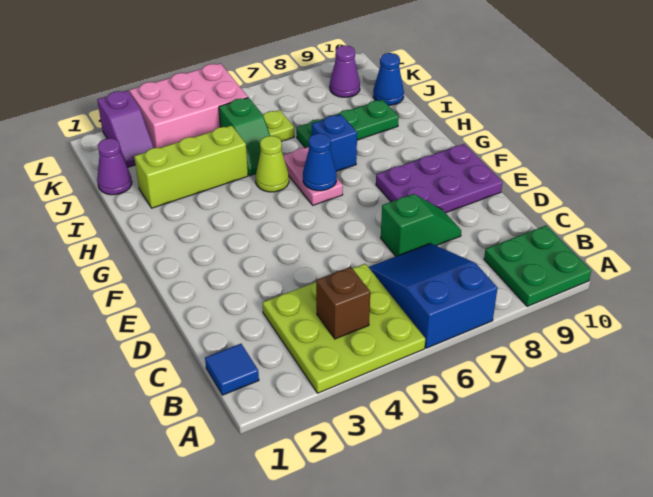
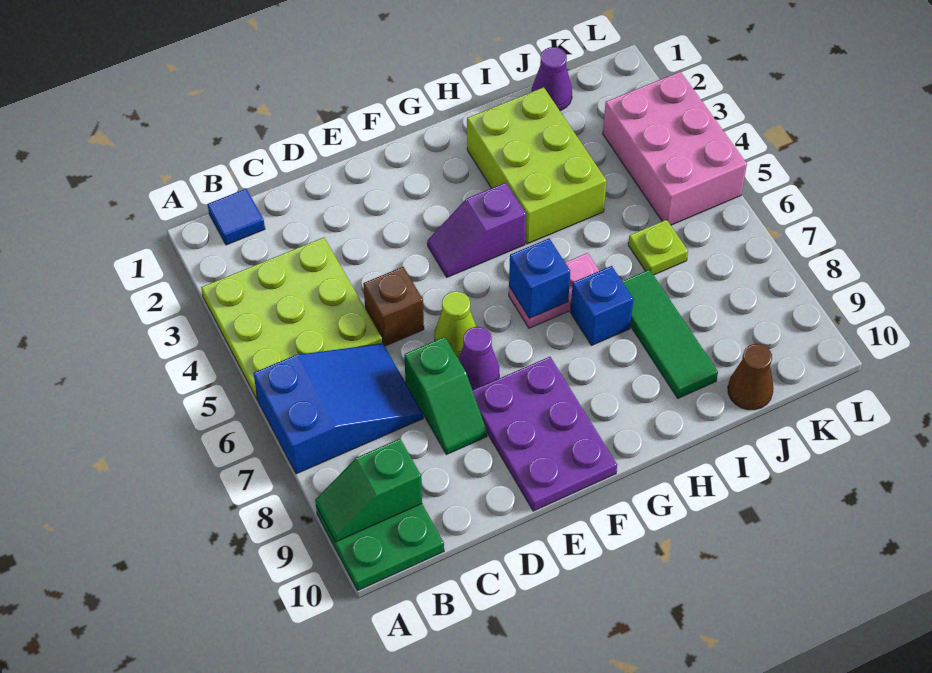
brown 1x1 brick [316,267,370,339] -> brown 1x1 brick moved to [363,267,424,346]
blue 1x1 cone [303,133,337,191] -> blue 1x1 brick [509,239,570,318]
lime 1x1 cone [256,136,289,192] -> lime 1x1 cone moved to [435,291,476,357]
lime 1x3 brick [134,126,248,208] -> lime 2x3 brick [467,87,606,244]
green 1x2 slope [219,97,270,176] -> green 1x2 slope moved to [315,439,422,542]
green 1x3 plate [296,100,399,148] -> green 1x3 tile [622,270,718,398]
blue 1x1 cone [373,53,404,105] -> brown 1x1 cone [728,344,773,410]
purple 1x2 slope [97,90,154,167] -> purple 1x2 slope moved to [427,183,526,277]
purple 1x1 cone [330,45,360,97] -> purple 1x1 cone moved to [458,327,499,390]

